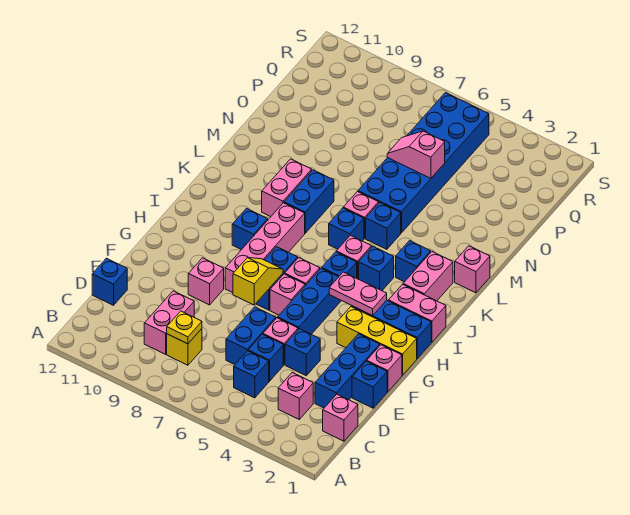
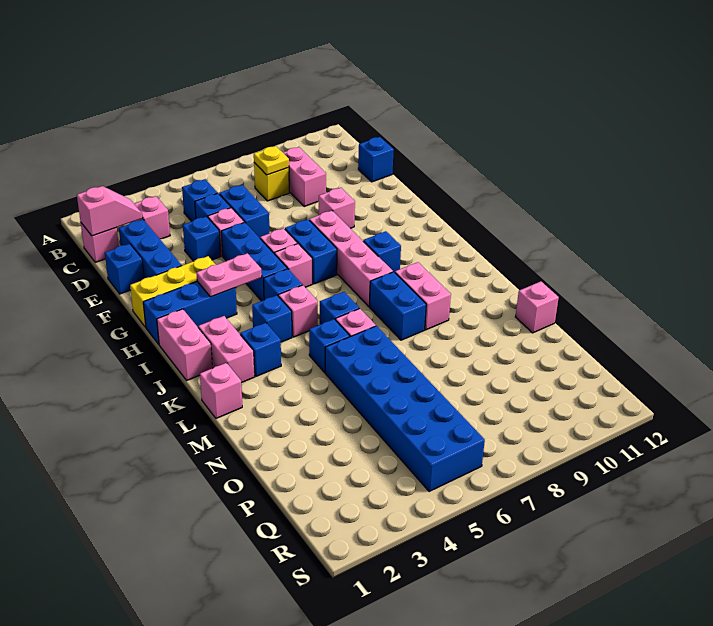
pink 1x1 brick [367,345,402,392] -> pink 1x1 brick moved to [515,282,559,333]
yellow 1x2 slope [233,258,283,305] -> none
pink 1x2 brick [388,284,446,342] -> pink 1x2 brick turned to [157,309,212,380]
pink 1x2 slope [387,131,445,178] -> pink 1x2 slope moved to [77,186,142,236]

